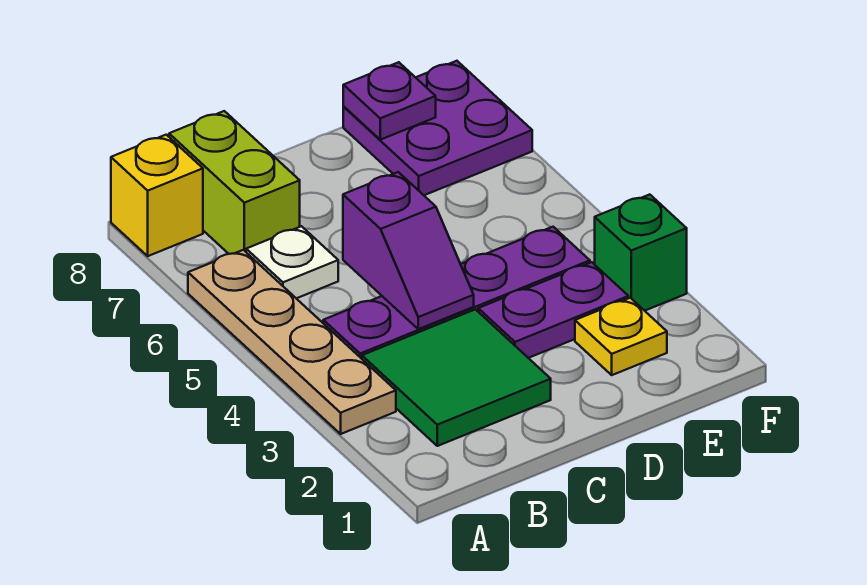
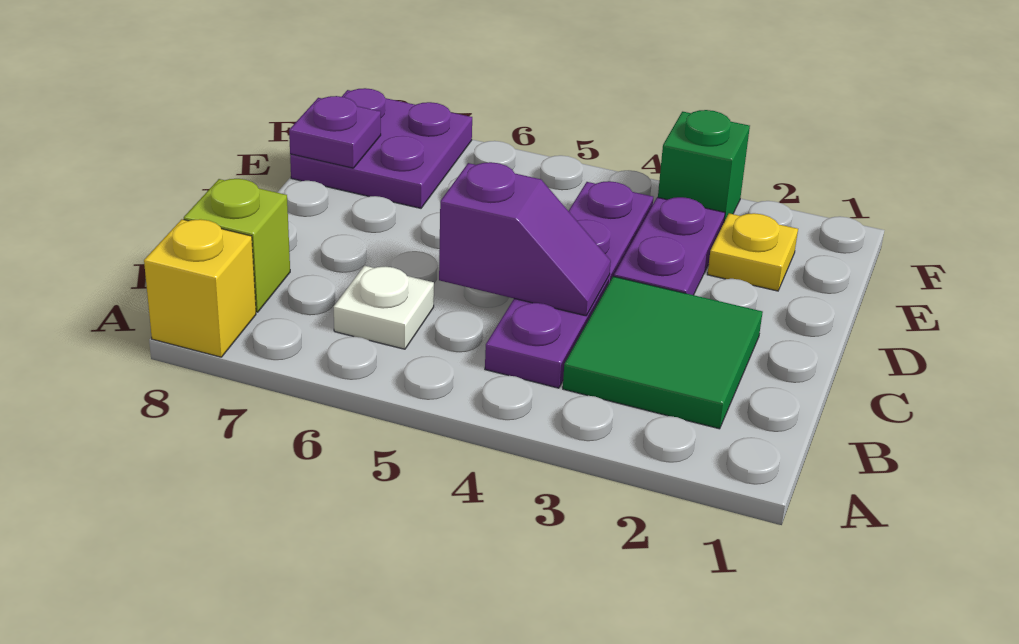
tan 1x4 plate [188,250,396,434] -> none
lime 1x2 brick [169,111,300,254] -> lime 1x1 brick [184,179,290,312]

